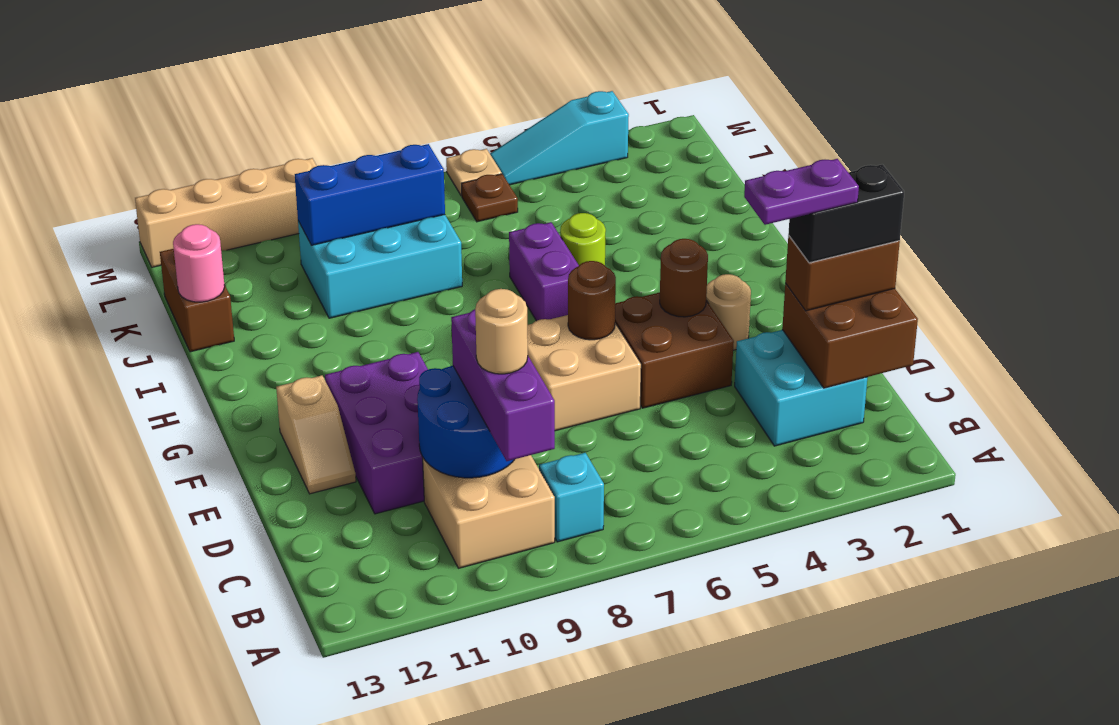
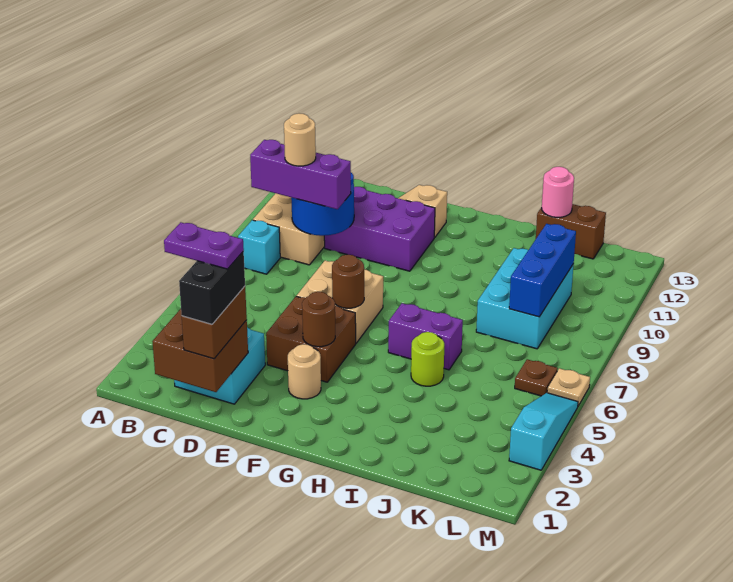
purple 1x2 plate [744,159,859,225] -> purple 1x2 plate turned to [164,222,244,269]
tan 1x4 brick [135,158,317,267] -> none

